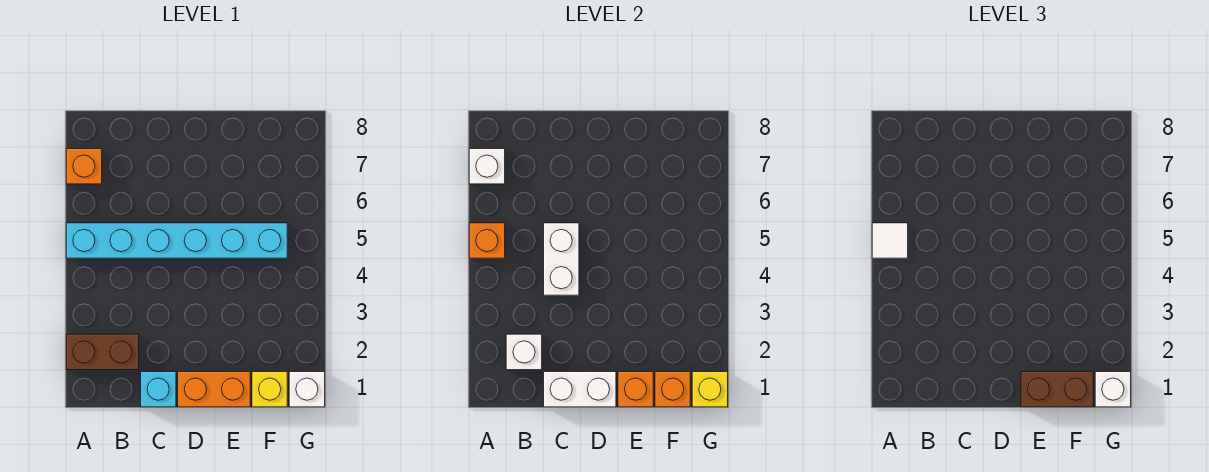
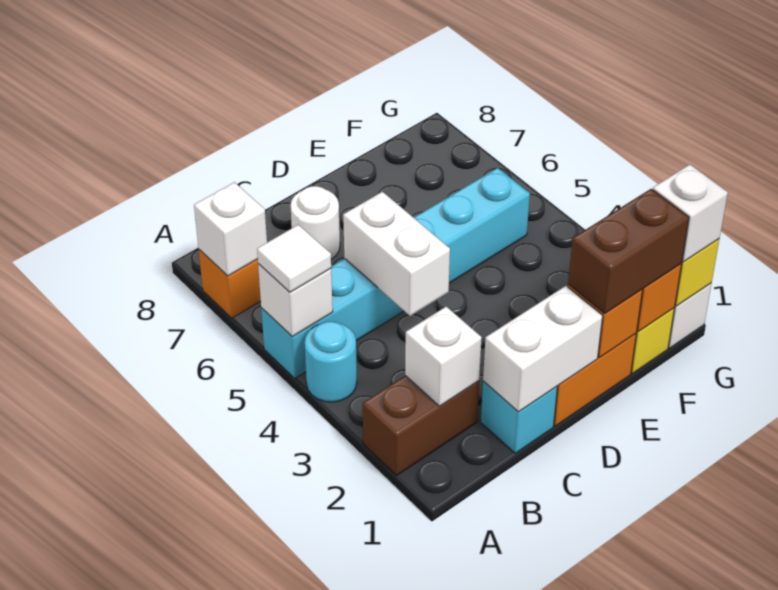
none -> cyan 1x1 round brick [304,322,357,402]
orange 1x1 brick [469,223,505,258] -> white 1x1 brick [258,264,333,336]
none -> white 1x1 round brick [291,186,340,259]

